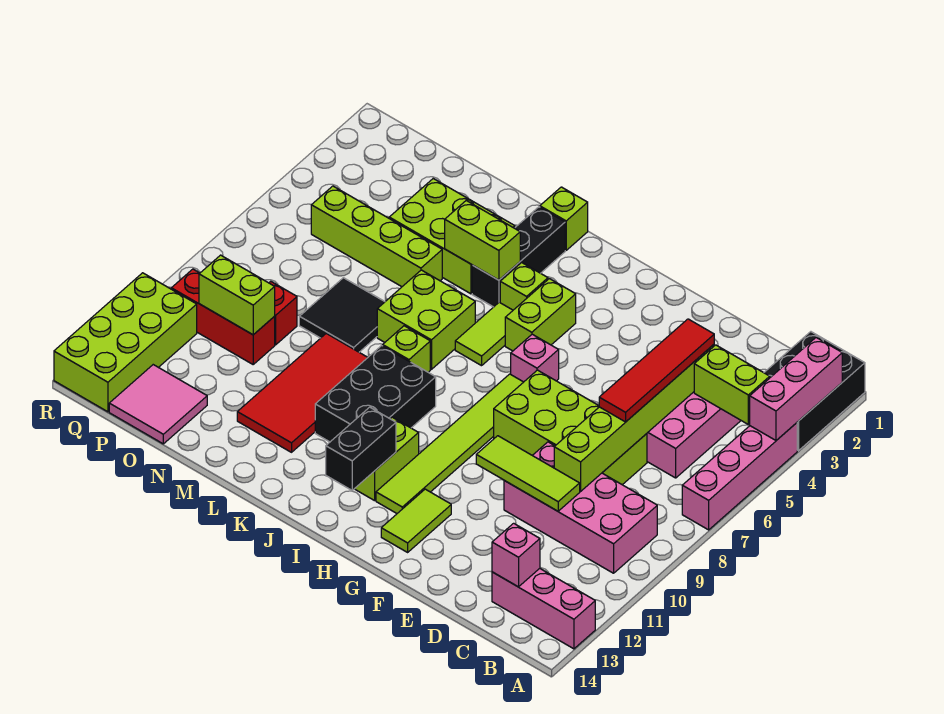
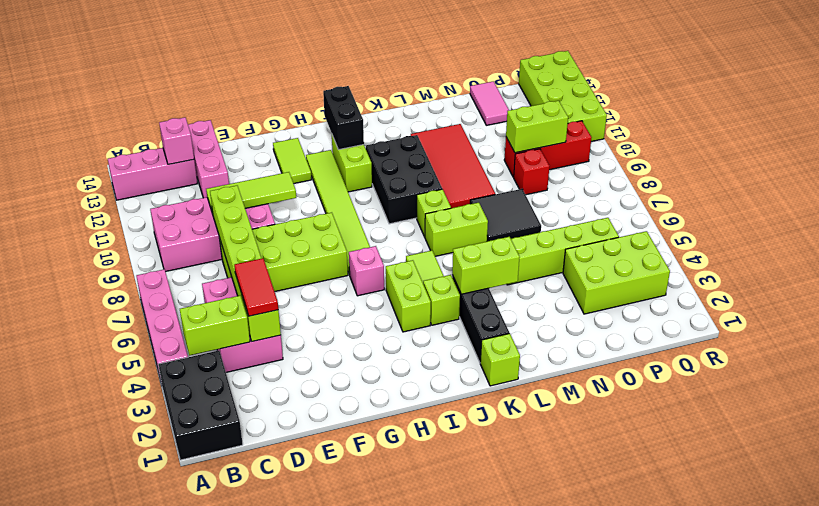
pink 1x3 brick [750,338,842,440] -> pink 1x3 brick moved to [188,120,229,198]
red 1x4 tile [599,319,714,422] -> red 1x2 tile [234,258,278,316]
lime 2x2 brick [377,270,475,369] -> lime 1x2 brick [425,203,488,256]
lime 2x3 brick [389,179,515,294] -> lime 2x3 brick moved to [563,231,670,314]
pink 2x2 tile [109,365,207,444] -> pink 1x2 tile [470,81,509,125]

